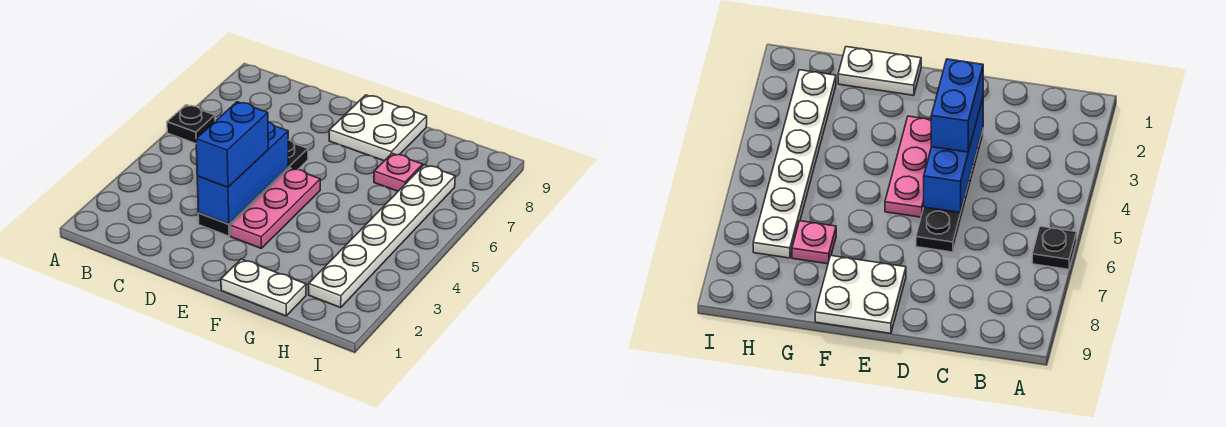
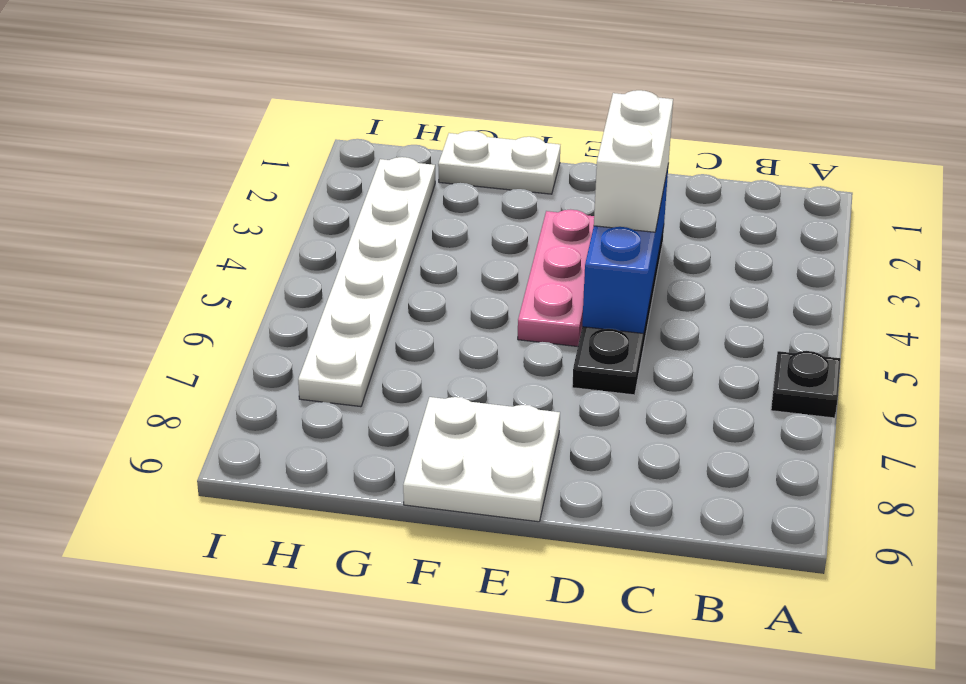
blue 1x2 brick [196,102,268,187] -> white 1x2 brick [594,90,673,232]
pink 1x1 plate [374,153,423,191] -> none

